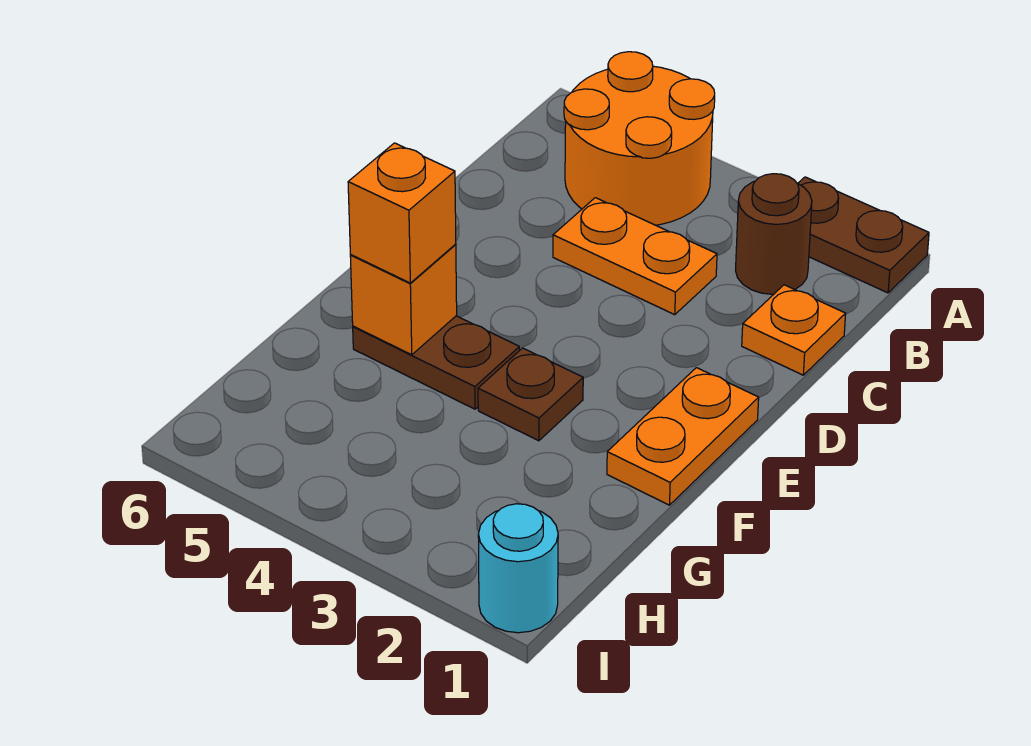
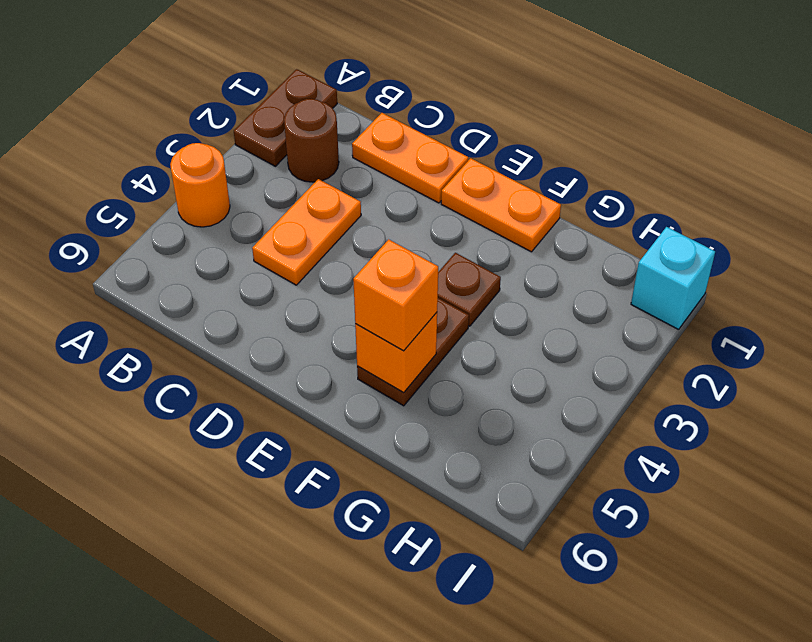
orange 2x2 round brick [564,52,715,225] -> orange 1x1 round brick [170,143,230,227]
orange 1x1 plate [742,285,846,375] -> orange 1x2 plate [352,113,468,203]
cyan 1x1 round brick [478,504,558,633] -> cyan 1x1 brick [631,227,715,329]

